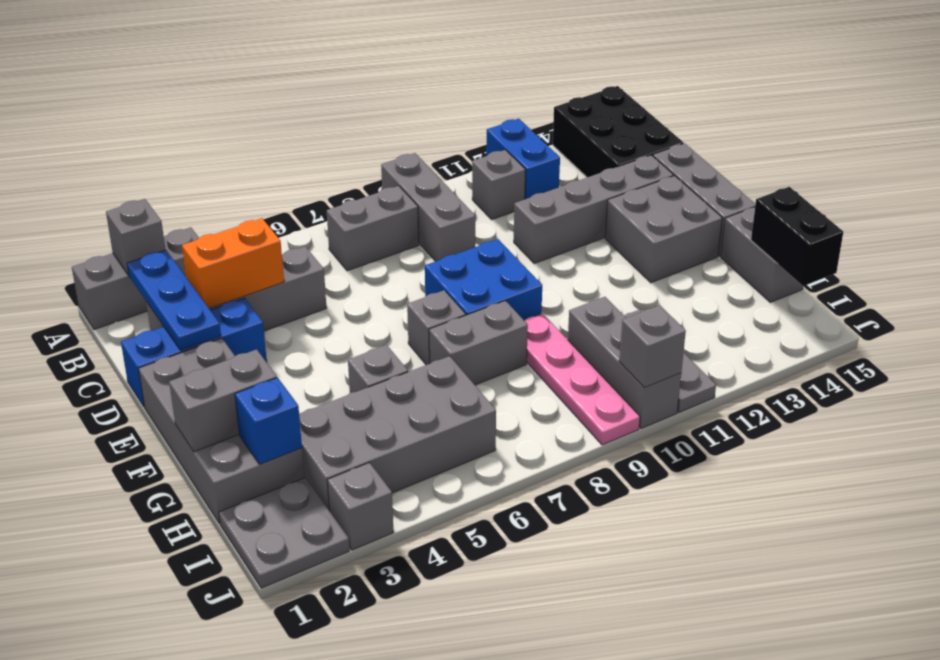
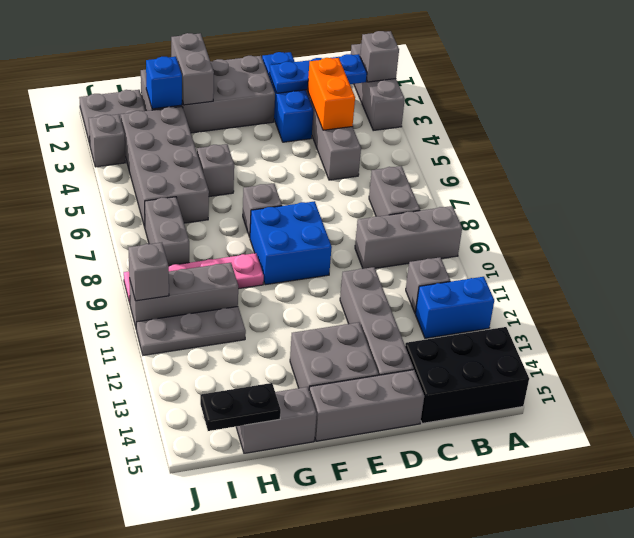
grey 1x2 brick [429,301,528,385] -> grey 1x2 brick moved to [145,197,189,266]
black 1x2 brick [751,187,843,286] -> black 1x2 plate [200,383,281,431]

